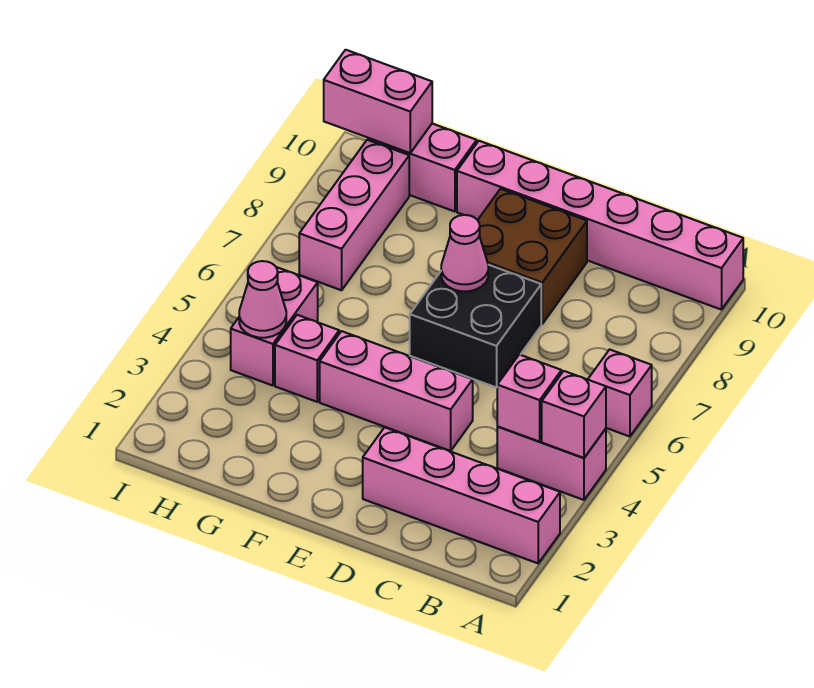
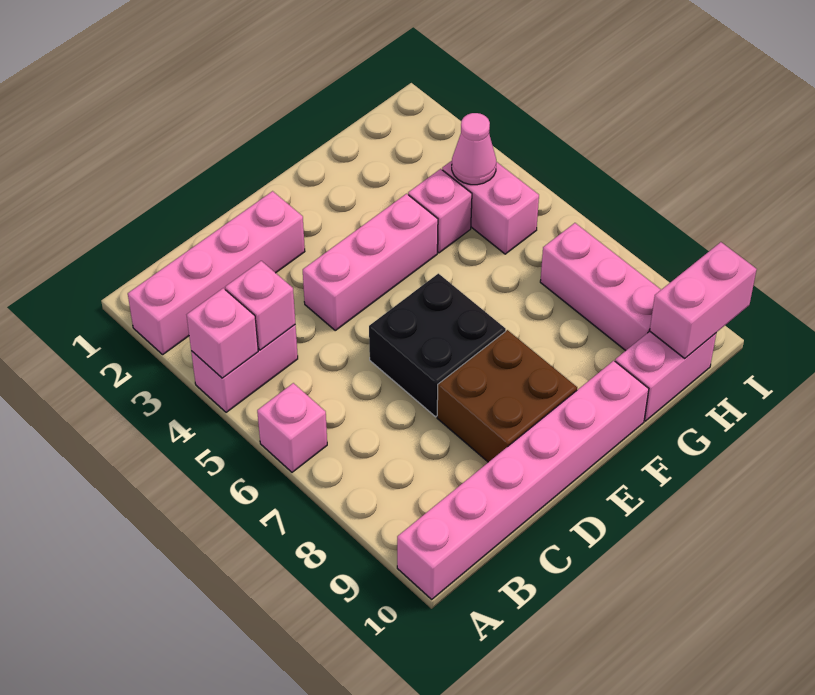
pink 1x1 cone [441,215,488,291] -> none

